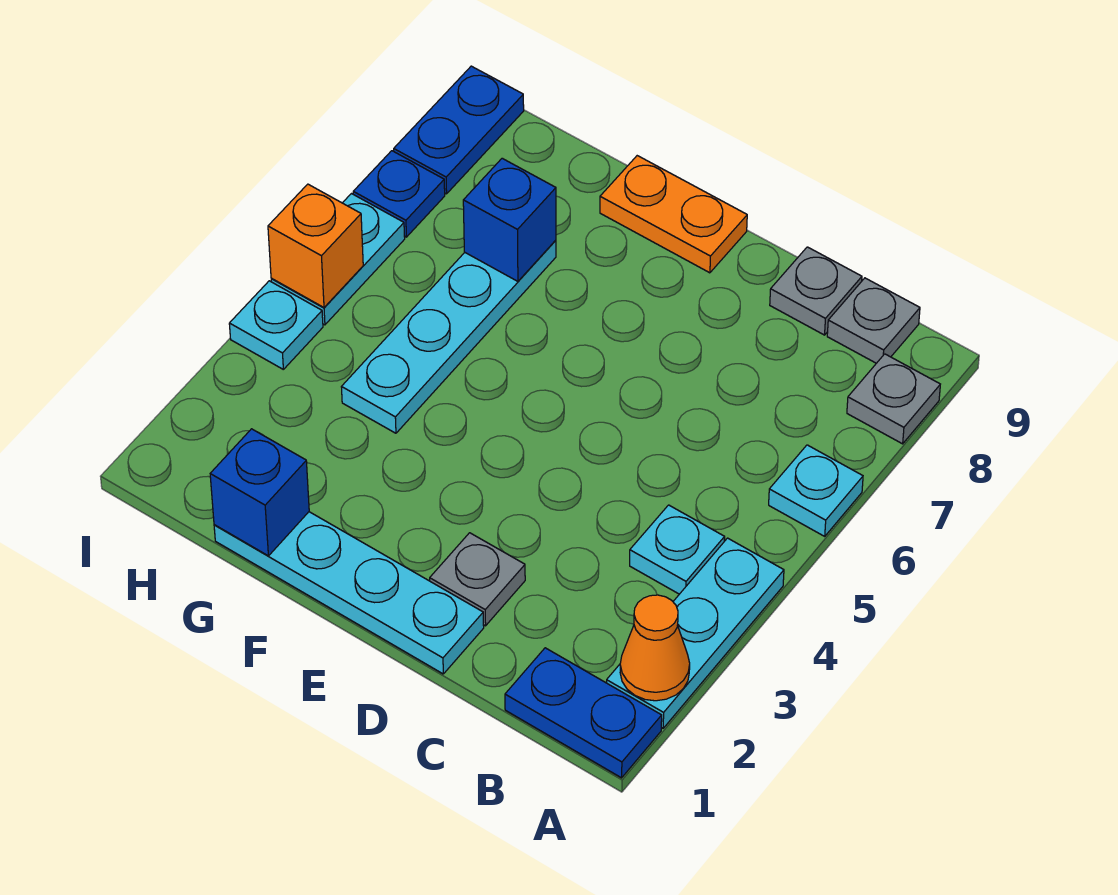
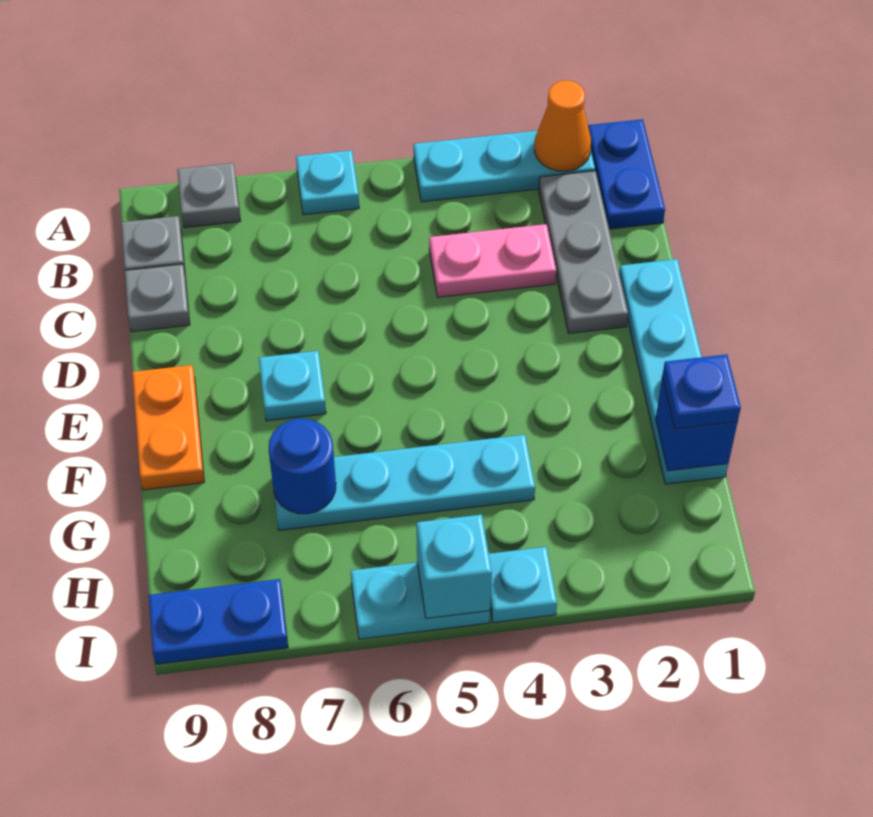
cyan 1x1 plate [630,505,725,594] -> cyan 1x1 plate moved to [259,351,326,421]
none -> pink 1x2 plate [429,224,556,297]
grey 1x1 plate [430,533,525,626] -> grey 1x3 plate [539,171,628,333]
blue 1x1 brick [463,158,556,281] -> blue 1x1 round brick [269,419,336,514]
orange 1x1 brick [268,184,363,307] -> cyan 1x1 brick [417,515,492,618]
blue 1x1 plate [353,151,445,237] -> blue 1x1 plate moved to [662,354,741,429]

